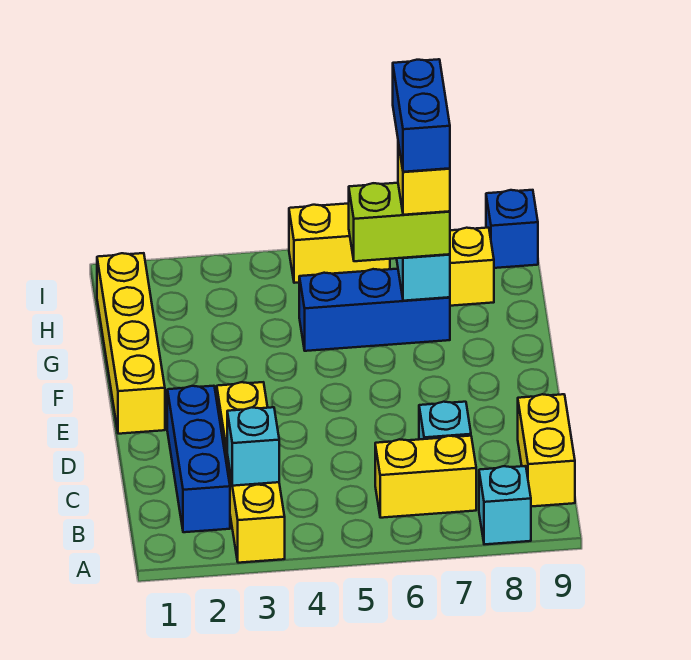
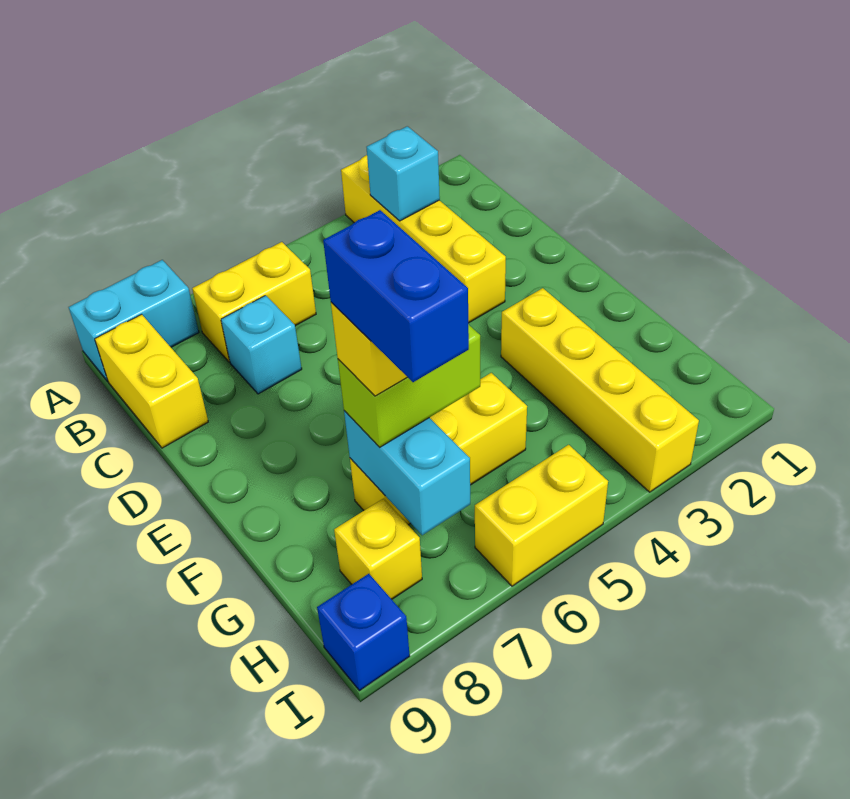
cyan 1x1 brick [479,466,531,544] -> cyan 1x2 brick [69,260,199,381]
blue 1x3 brick [167,386,230,532] -> none
yellow 1x4 brick [97,253,165,434] -> yellow 1x4 brick moved to [501,288,699,492]
blue 1x3 brick [299,269,450,351] -> yellow 1x3 brick [350,373,527,525]

